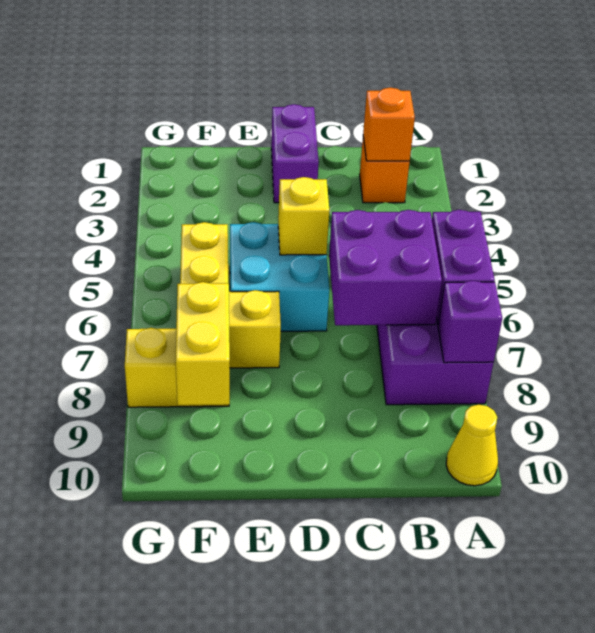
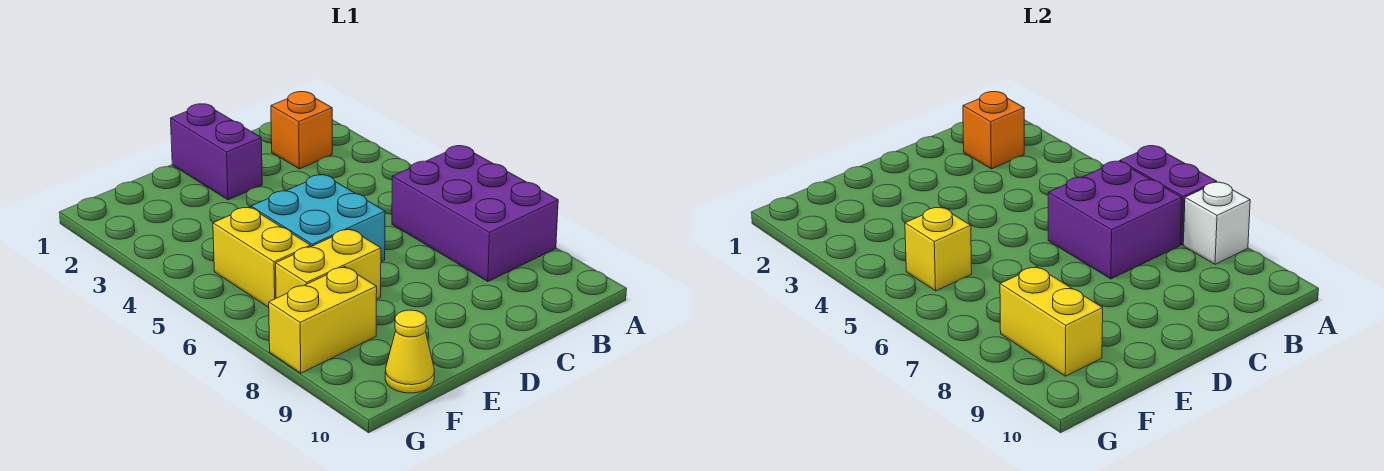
purple 1x1 brick [438,281,502,363] -> white 1x1 brick [1183,182,1250,264]
yellow 1x1 cone [446,404,498,486] -> yellow 1x1 cone moved to [385,310,434,393]
yellow 1x1 brick [278,177,330,255] -> yellow 1x1 brick moved to [905,207,972,291]

